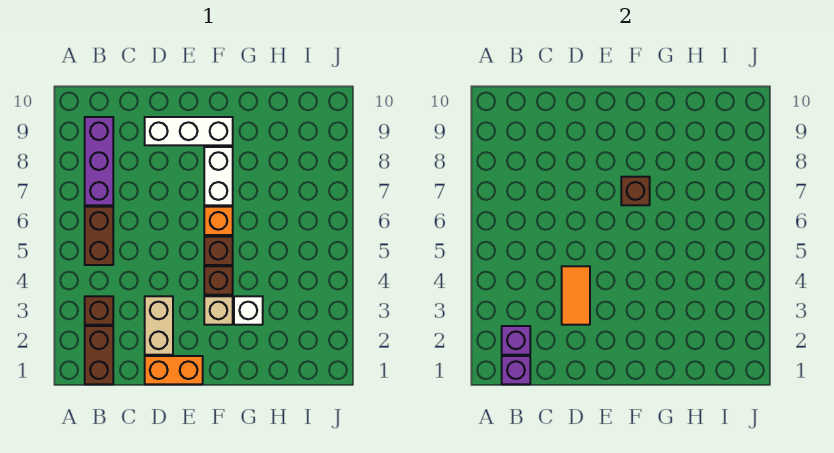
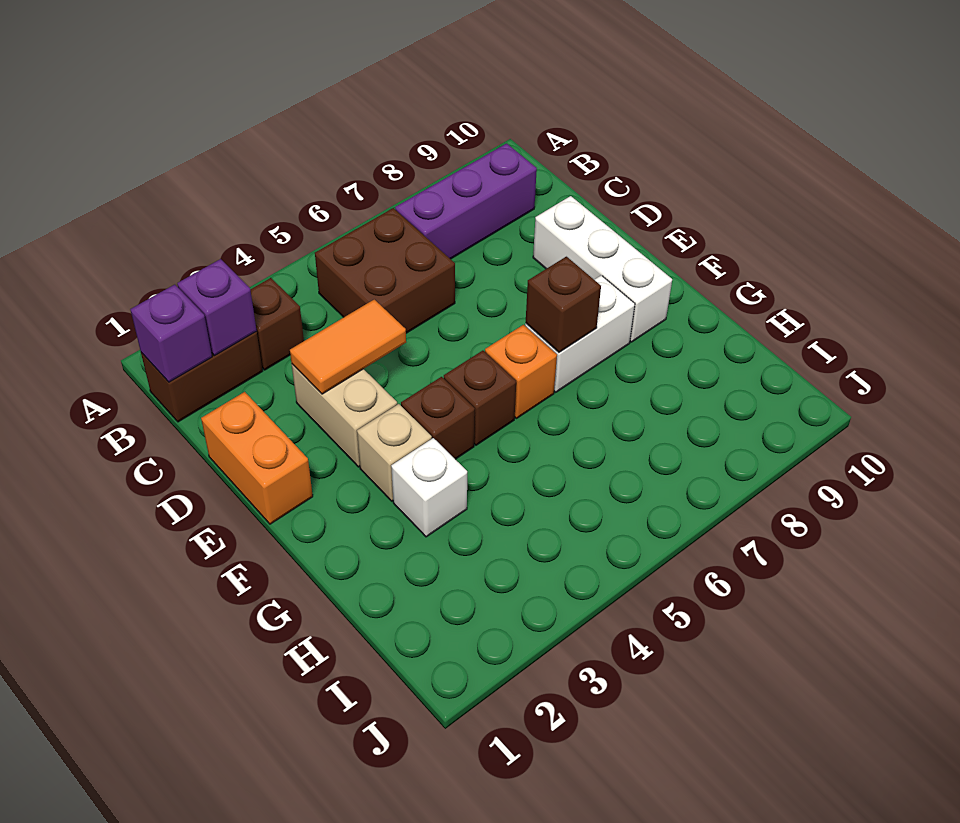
brown 1x2 brick [85,207,113,265] -> brown 2x2 brick [315,208,455,333]
tan 1x2 brick [145,296,173,355] -> tan 1x2 brick turned to [292,364,397,467]

